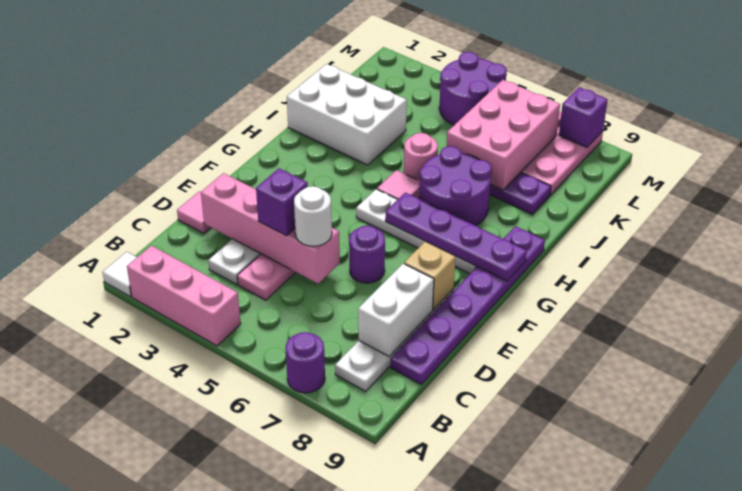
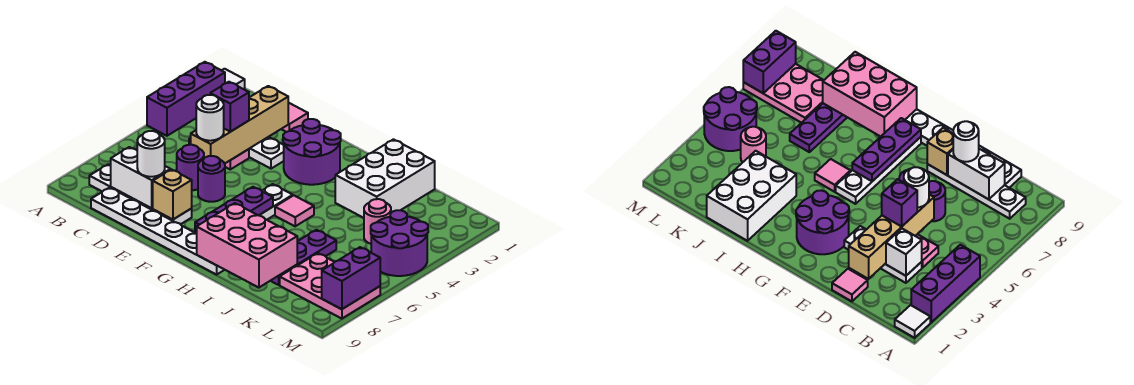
pink 1x3 brick [127,246,241,346] -> purple 1x3 brick [147,62,225,136]
purple 1x1 round brick [285,332,325,393] -> purple 1x1 round brick moved to [177,145,204,190]
none -> white 1x1 brick [886,229,922,276]
purple 1x6 plate [391,226,545,385] -> white 1x6 plate [91,188,224,275]
pink 1x4 brick [201,173,340,283] -> tan 1x4 brick [191,86,288,164]
none -> white 1x1 round brick [137,131,165,177]
purple 1x4 plate [385,193,527,281] -> purple 1x3 plate [195,187,273,232]
purple 2x2 round brick [420,146,492,226] -> purple 2x2 round brick moved to [283,119,341,185]
pink 1x1 round brick [404,133,438,181] -> pink 1x1 round brick moved to [364,199,391,244]
pink 2x3 brick [447,80,560,190] -> pink 2x3 brick moved to [197,203,297,288]
purple 1x1 brick [559,87,608,147] -> purple 1x2 brick [322,247,380,309]

